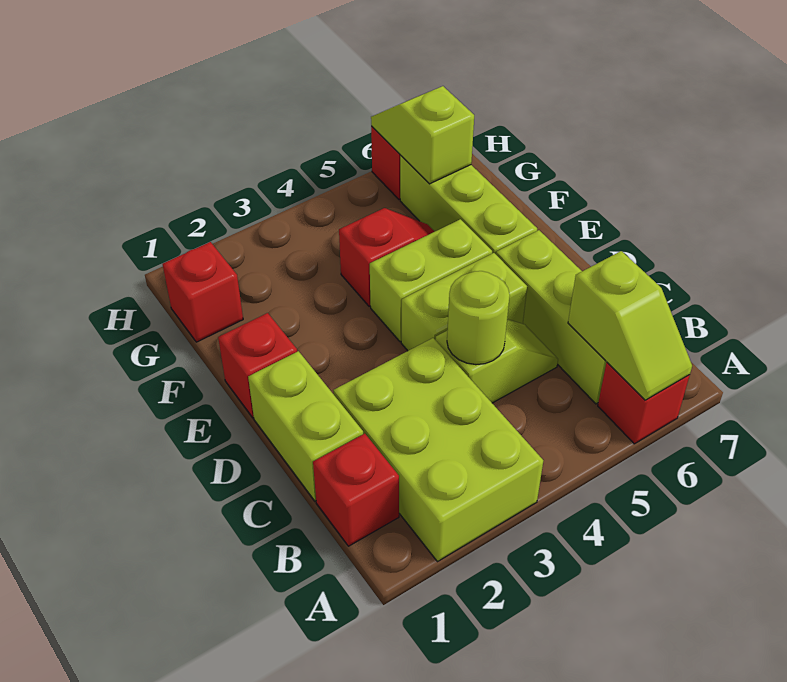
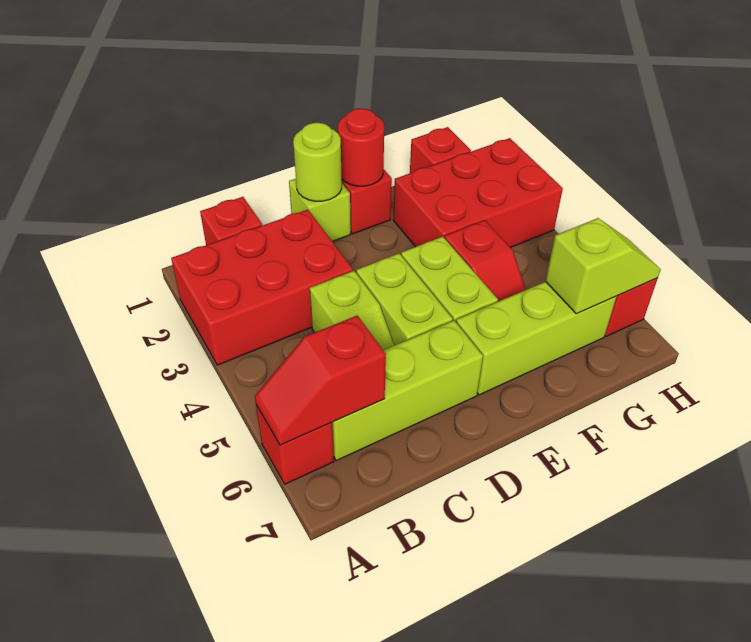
lime 2x3 brick [333,338,543,562] -> red 2x3 brick [171,210,353,365]
lime 1x2 slope [568,251,692,400] -> red 1x2 slope [255,315,386,445]
lime 1x2 brick [248,351,363,501] -> lime 1x1 brick [289,179,351,242]
lime 1x1 round brick [447,271,510,365] -> lime 1x1 round brick moved to [293,123,342,201]
none -> red 1x1 round brick [338,109,384,186]
none -> red 2x3 brick [393,138,563,248]

